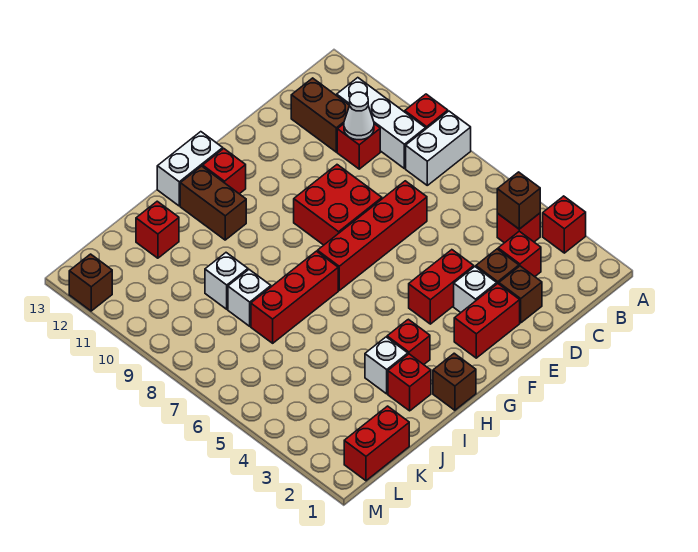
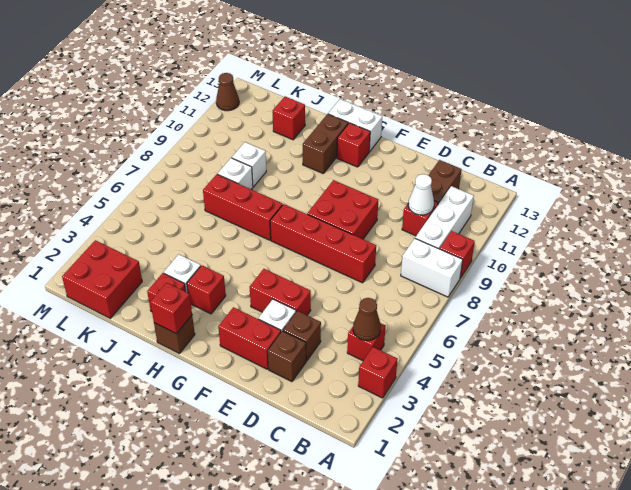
brown 1x1 brick [497,172,540,229] -> brown 1x1 cone [353,298,381,341]
red 1x1 brick [498,231,541,277] -> red 1x1 brick moved to [150,283,192,334]
red 1x2 brick [344,406,409,481] -> red 2x2 brick [62,240,142,318]
brown 1x1 brick [69,254,112,311] -> brown 1x1 cone [216,73,239,111]

